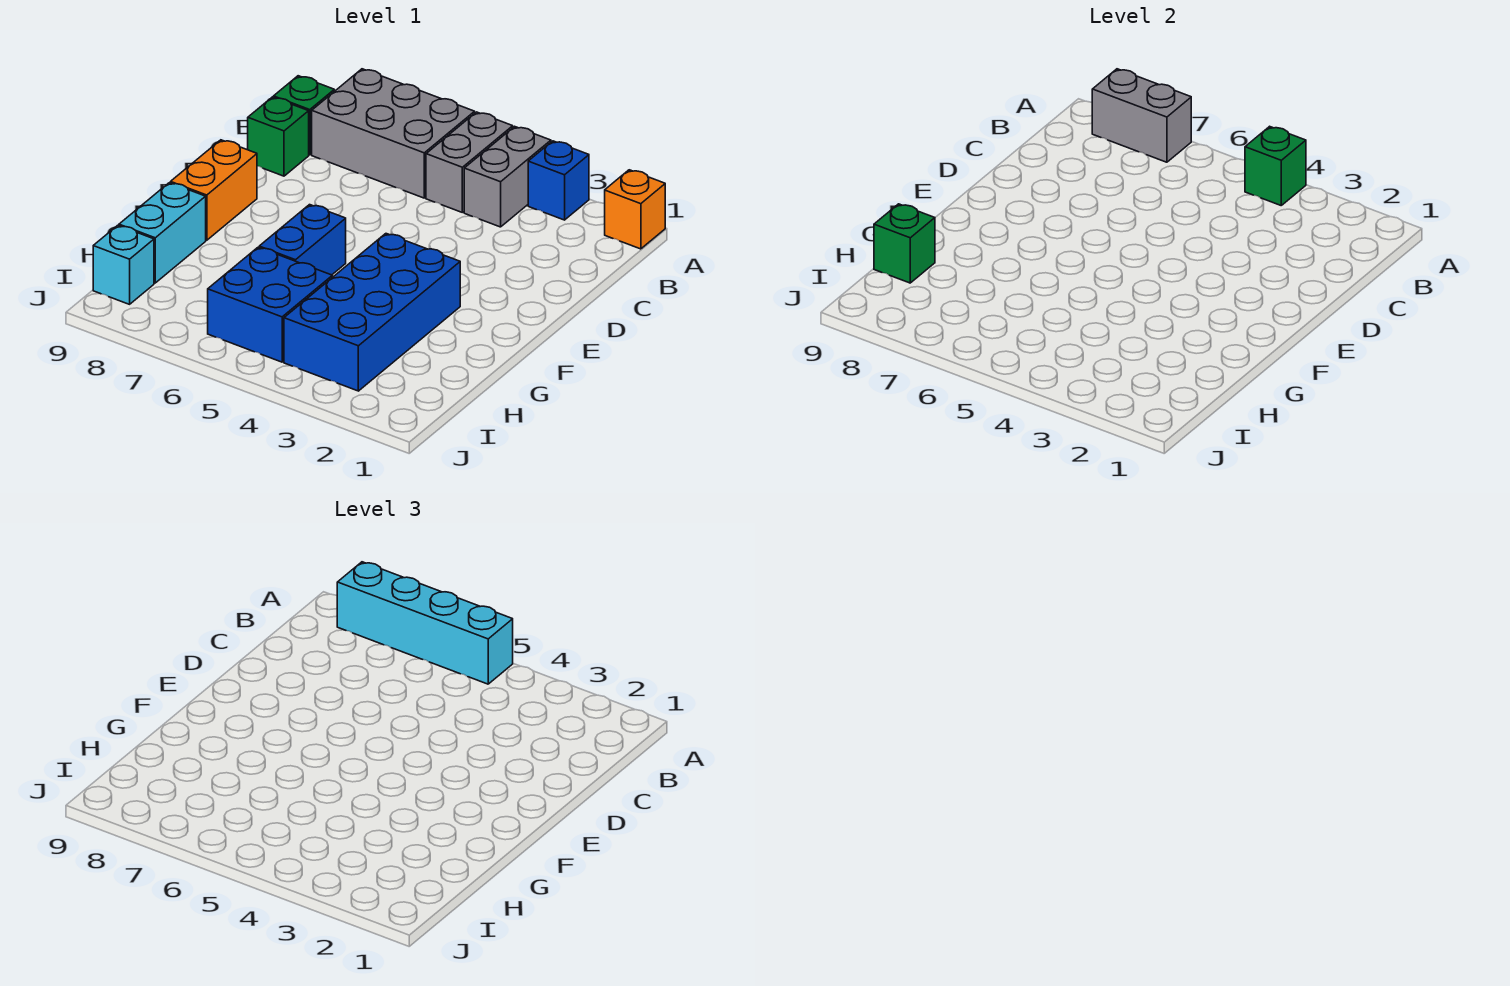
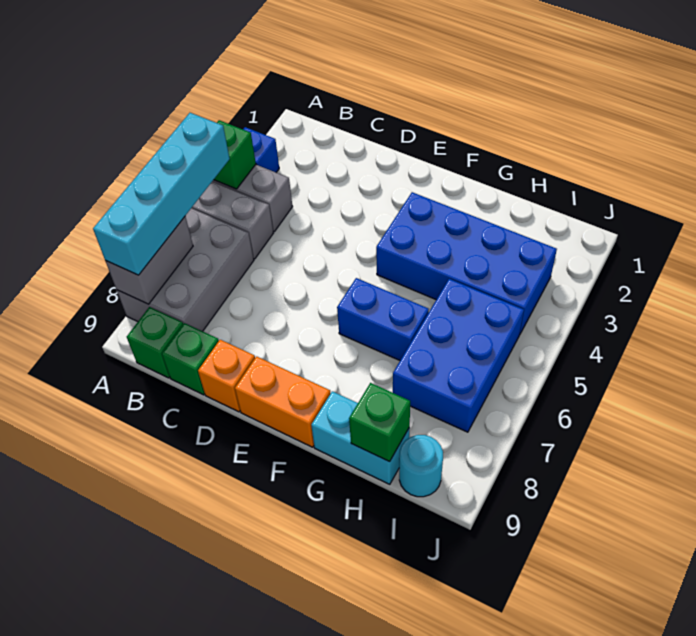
orange 1x1 brick [605,170,665,249] -> orange 1x1 brick moved to [198,340,255,412]
blue 2x2 brick [208,247,332,362] -> blue 2x3 brick [393,279,524,432]
cyan 1x1 brick [93,225,154,304] -> cyan 1x1 round brick [399,435,443,497]

